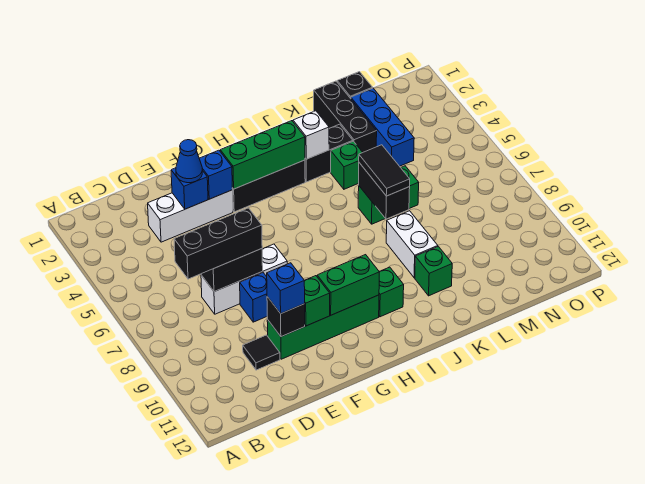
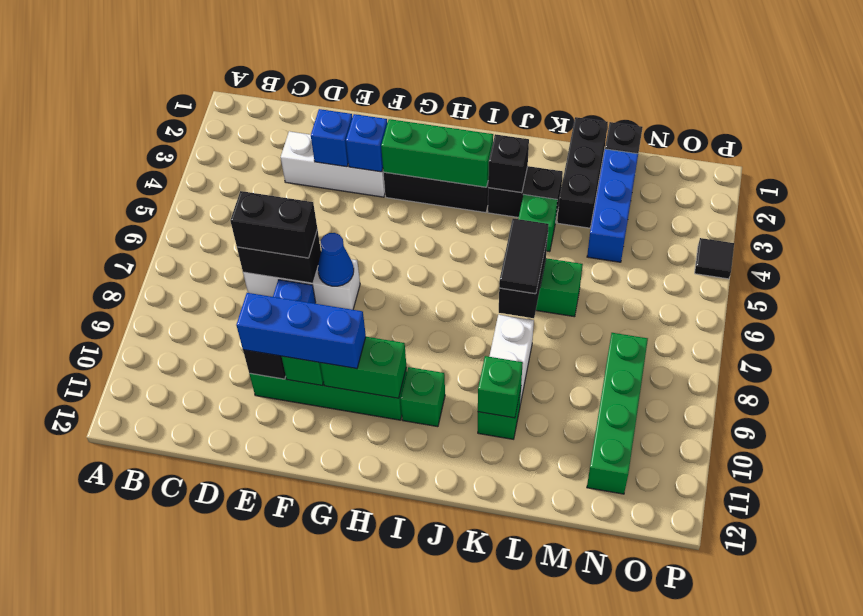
black 1x3 brick [174,208,262,279] -> black 1x2 brick [230,191,317,258]
black 1x1 tile [243,335,280,370] -> black 1x1 tile moved to [695,238,734,279]
blue 1x1 cone [176,140,202,183] -> blue 1x1 cone moved to [318,233,354,286]
blue 1x1 brick [267,263,305,314] -> blue 1x3 brick [236,293,366,369]
white 1x1 brick [293,111,329,159] -> black 1x1 brick [488,134,529,193]
none -> green 1x1 brick [478,356,523,418]
none -> green 1x4 brick [587,333,648,494]

